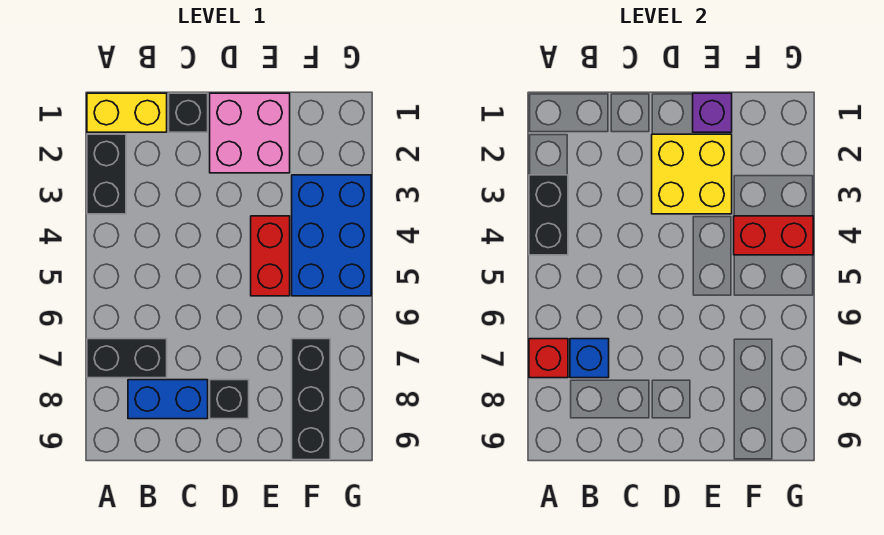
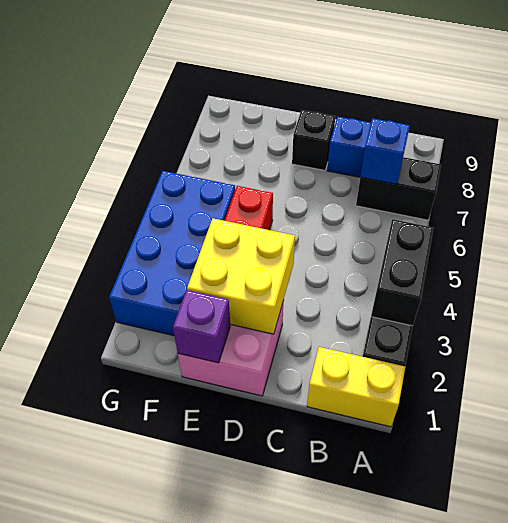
red 1x1 brick [529,339,568,378] -> none
black 1x1 brick [169,93,208,132] -> none
blue 2x3 brick [292,175,371,296] -> blue 2x4 brick [109,171,235,336]
red 1x2 brick [734,216,813,255] -> none
black 1x3 brick [292,339,330,460] -> none

